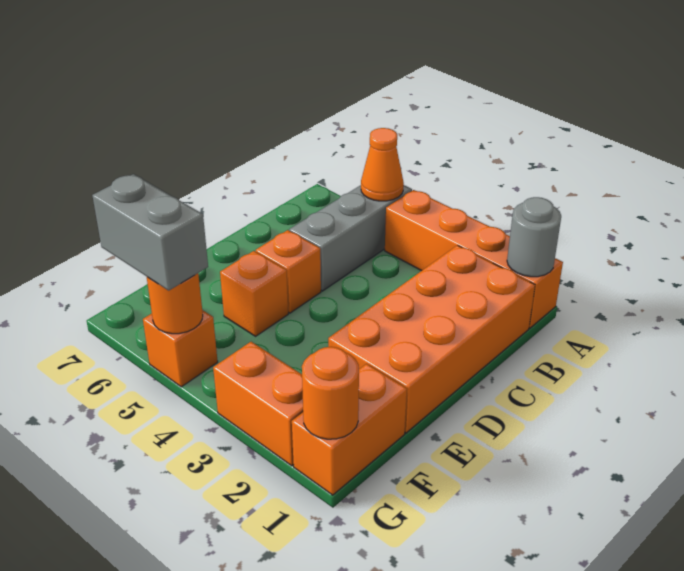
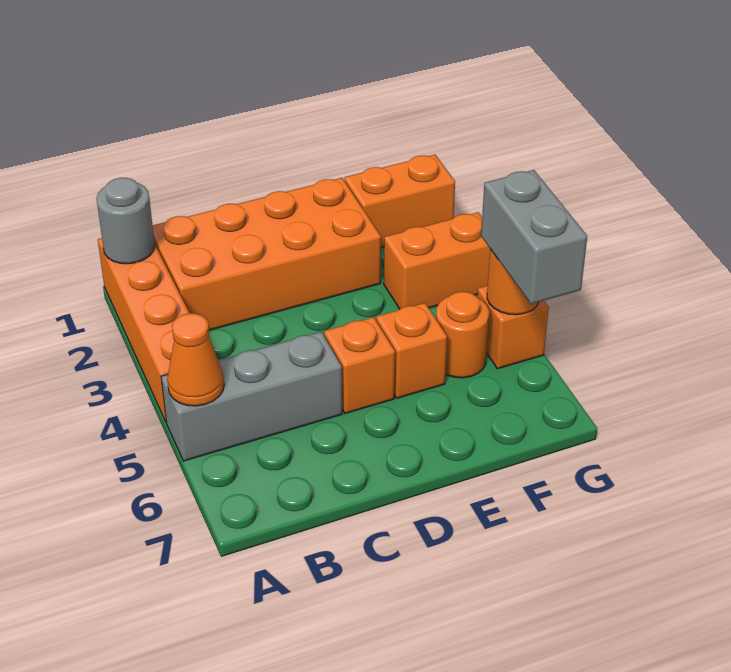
orange 1x1 round brick [302,347,359,439] -> orange 1x1 round brick moved to [436,292,489,378]
orange 1x2 brick [213,342,303,466] -> orange 1x2 brick turned to [384,212,490,309]

